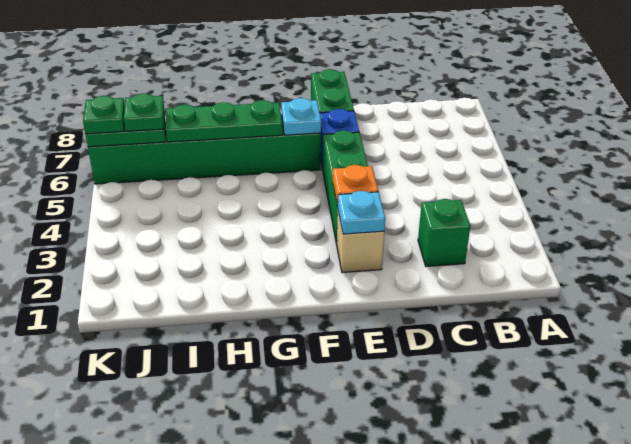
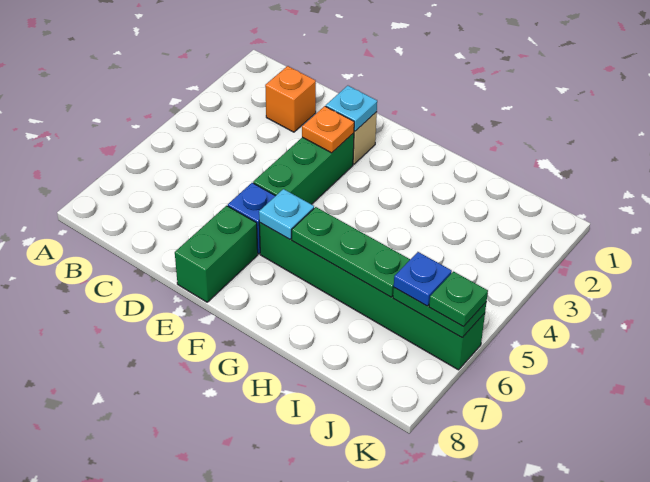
green 1x1 brick [418,199,470,266] -> orange 1x1 brick [265,66,316,132]
green 1x1 plate [124,93,164,131] -> blue 1x1 plate [394,252,452,306]

